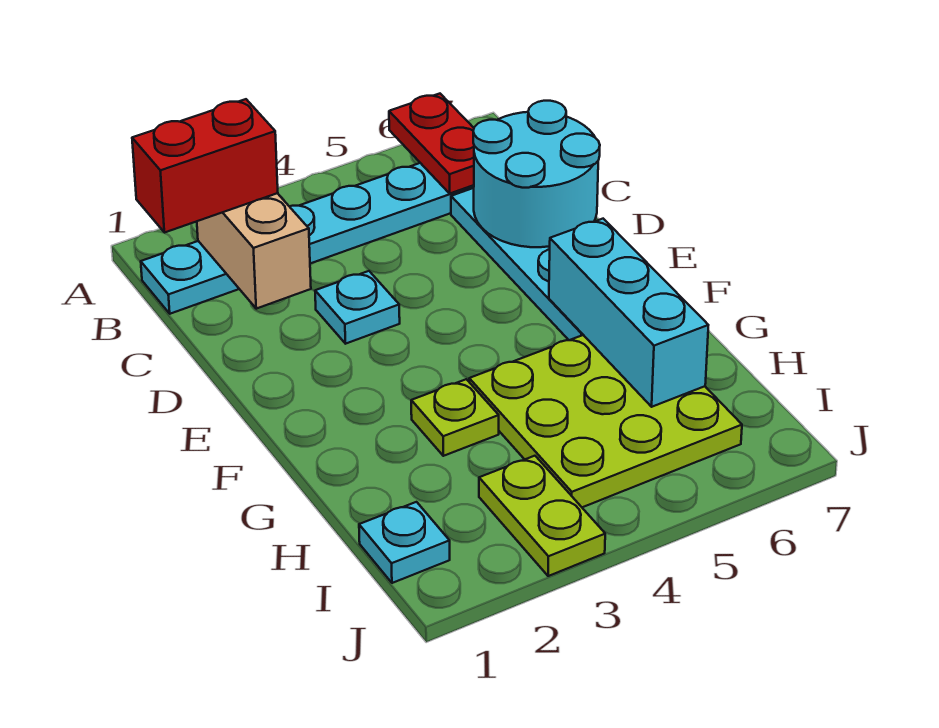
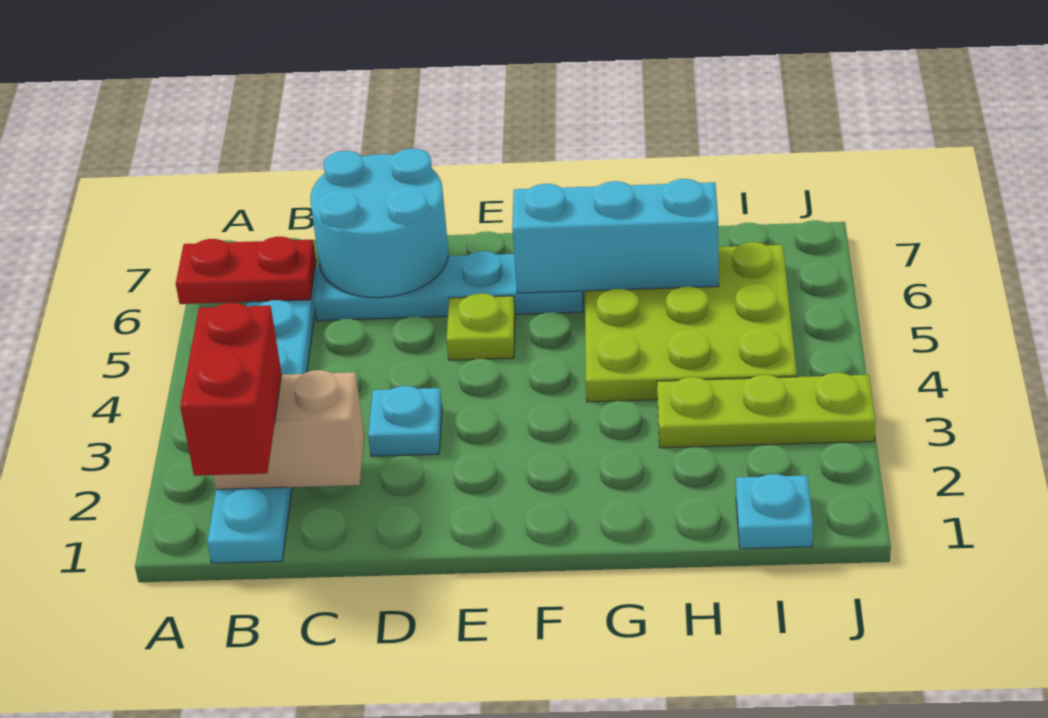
lime 1x1 plate [411,379,499,456] -> lime 1x1 plate moved to [447,293,515,360]
lime 1x2 plate [479,456,605,576] -> lime 1x3 plate [657,373,876,448]

